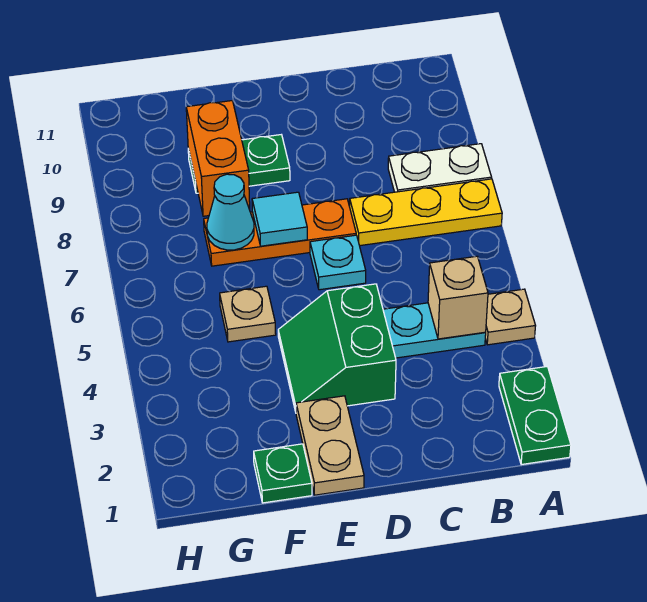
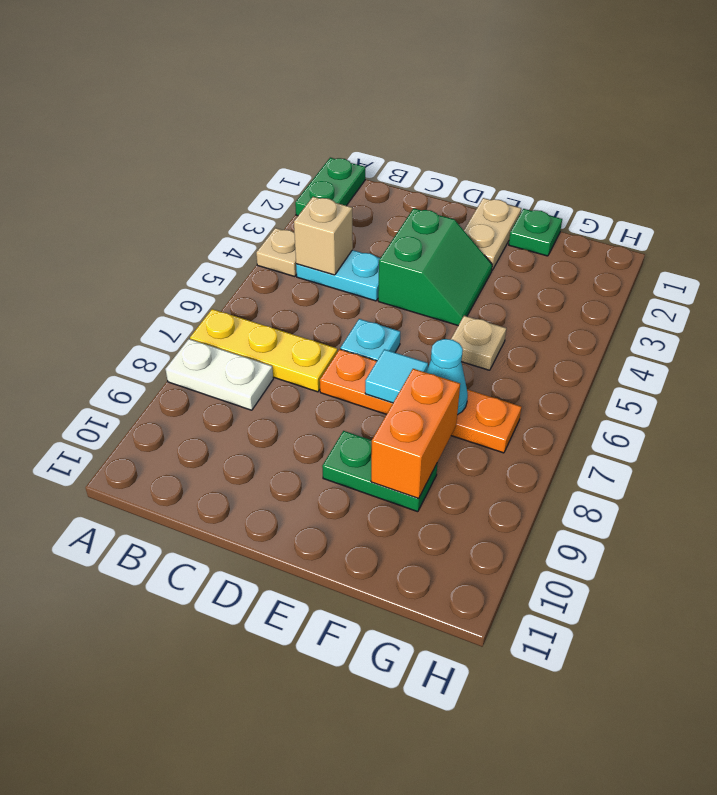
orange 1x3 plate [204,199,356,266] -> orange 1x4 plate [320,349,521,453]

